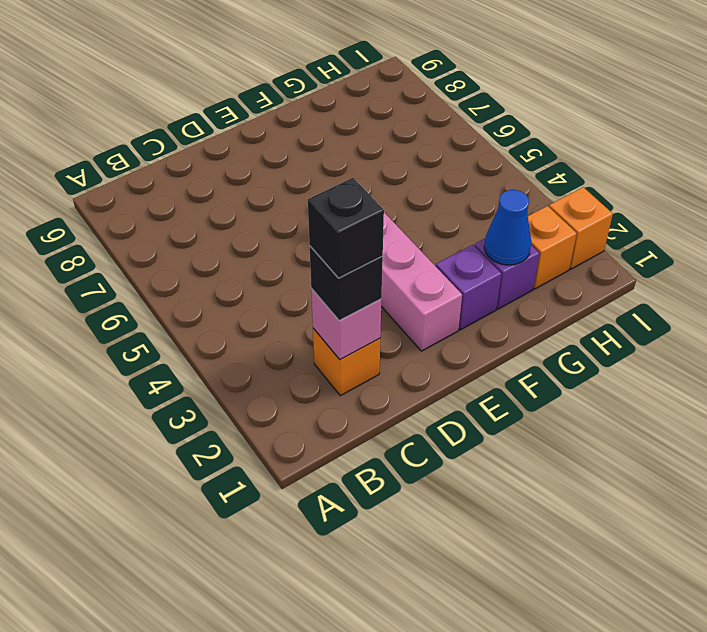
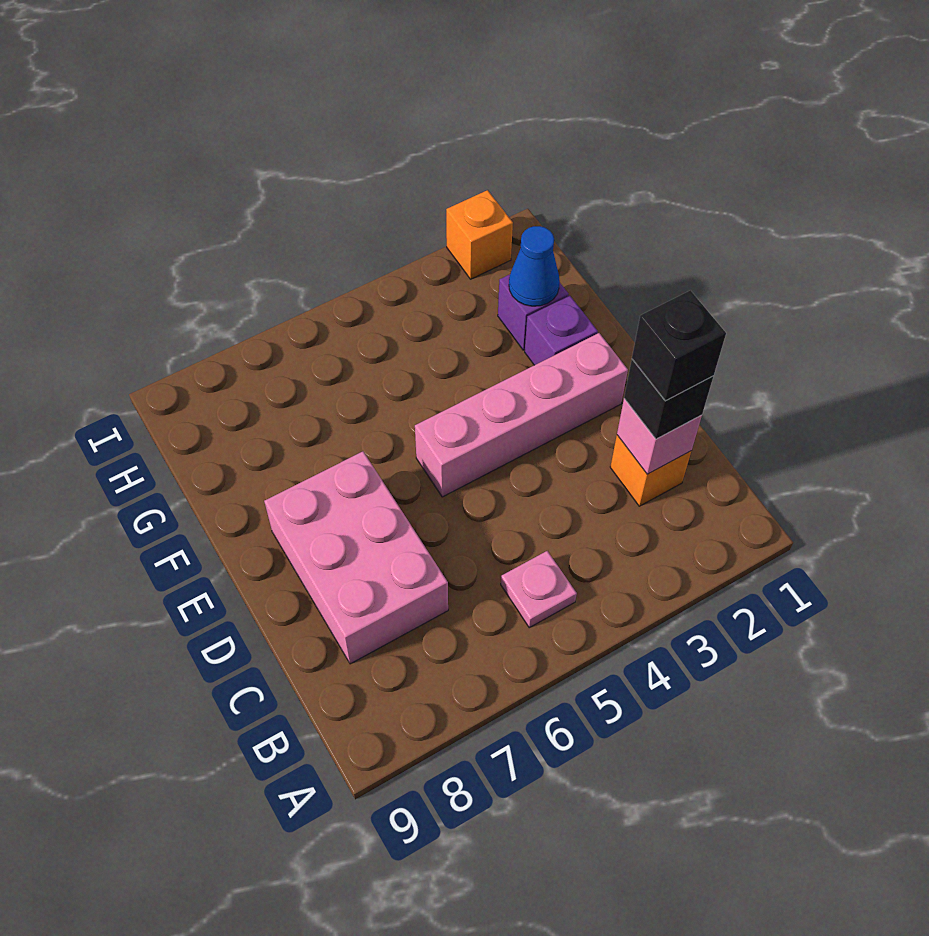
none -> pink 1x1 plate [501,551,577,628]
none -> pink 2x3 brick [264,451,448,664]
orange 1x1 brick [528,206,577,289] -> none

